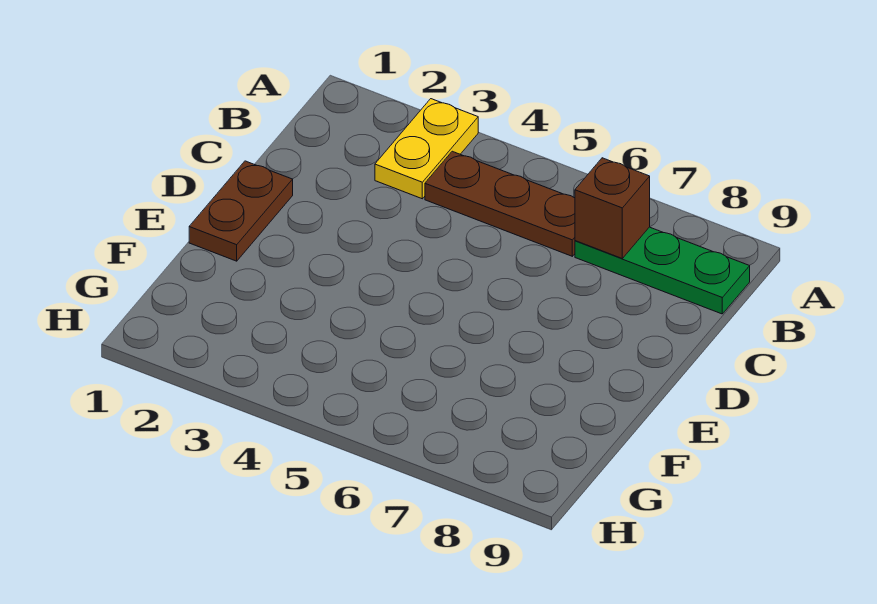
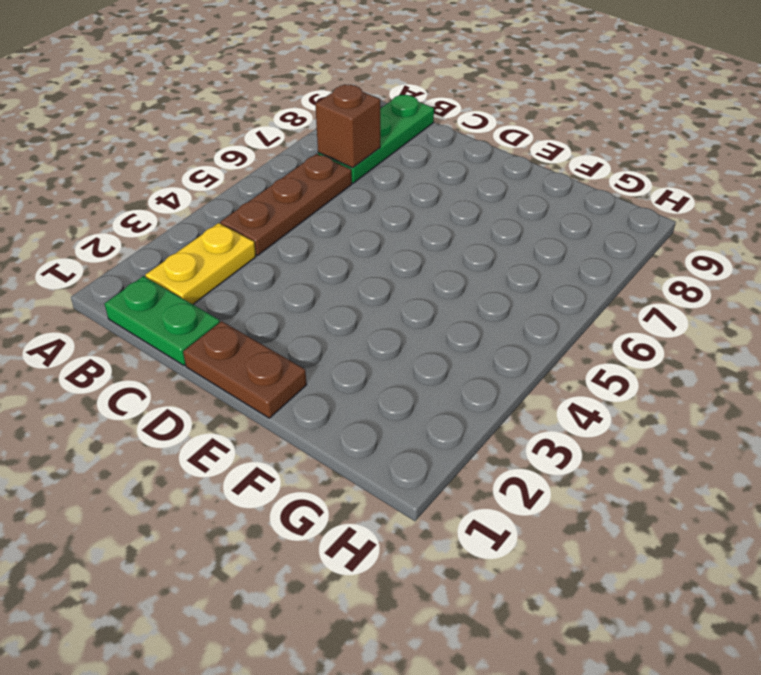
yellow 1x2 plate [375,99,478,199] -> yellow 1x2 plate turned to [145,223,256,304]
none -> green 1x2 plate [105,276,220,365]

